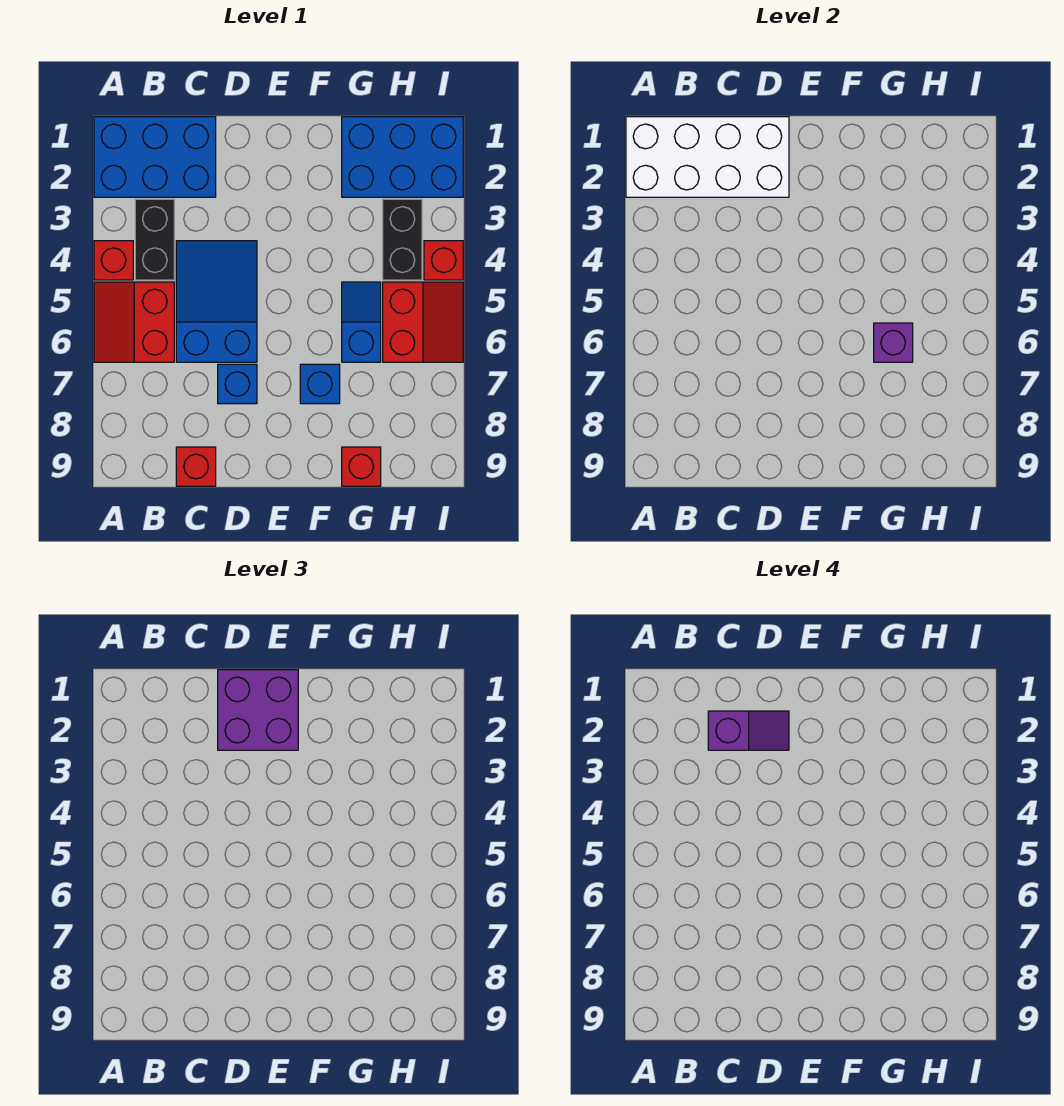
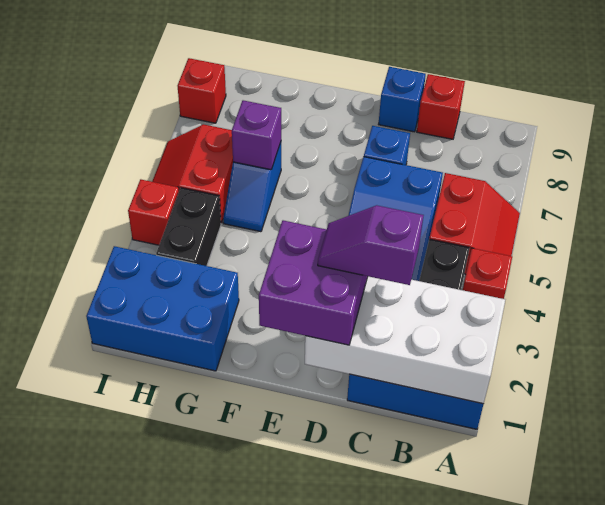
blue 1x1 brick [300,364,340,404] -> blue 1x1 brick moved to [378,67,426,132]
red 1x1 brick [342,447,381,486] -> red 1x1 brick moved to [178,58,226,123]

